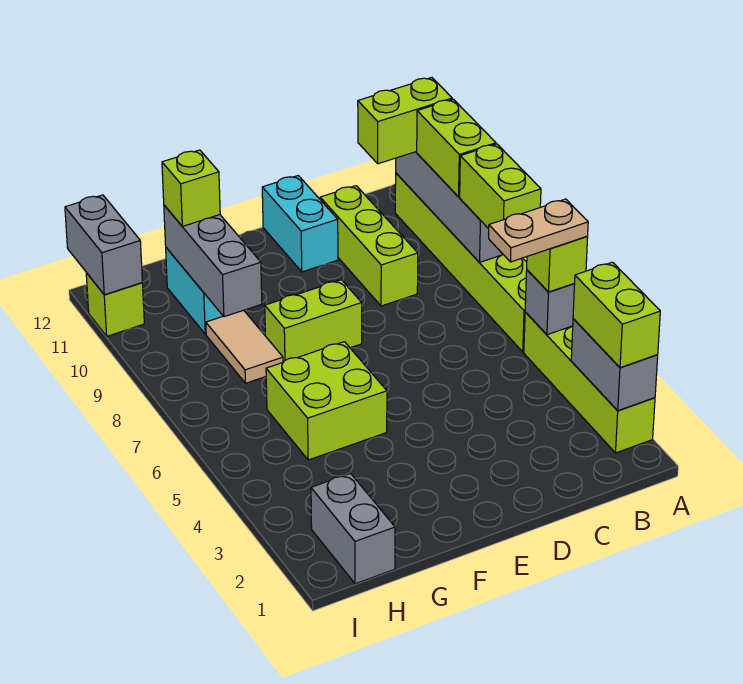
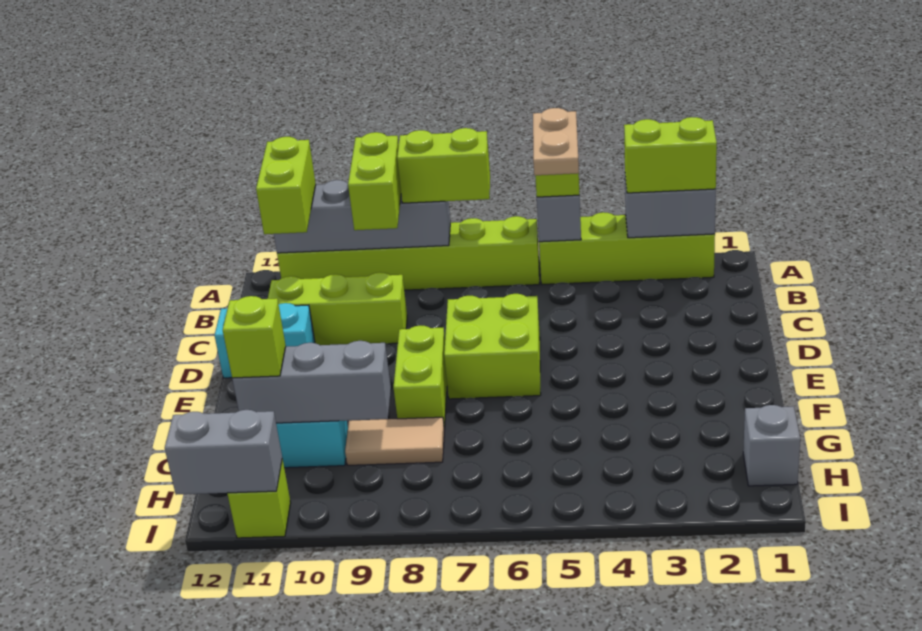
lime 1x2 brick [417,99,496,197] -> lime 1x2 brick turned to [348,132,401,230]
lime 2x2 brick [266,342,387,460] -> lime 2x2 brick moved to [444,294,541,399]
grey 1x2 brick [311,474,395,584] -> grey 1x1 brick [743,405,800,486]

